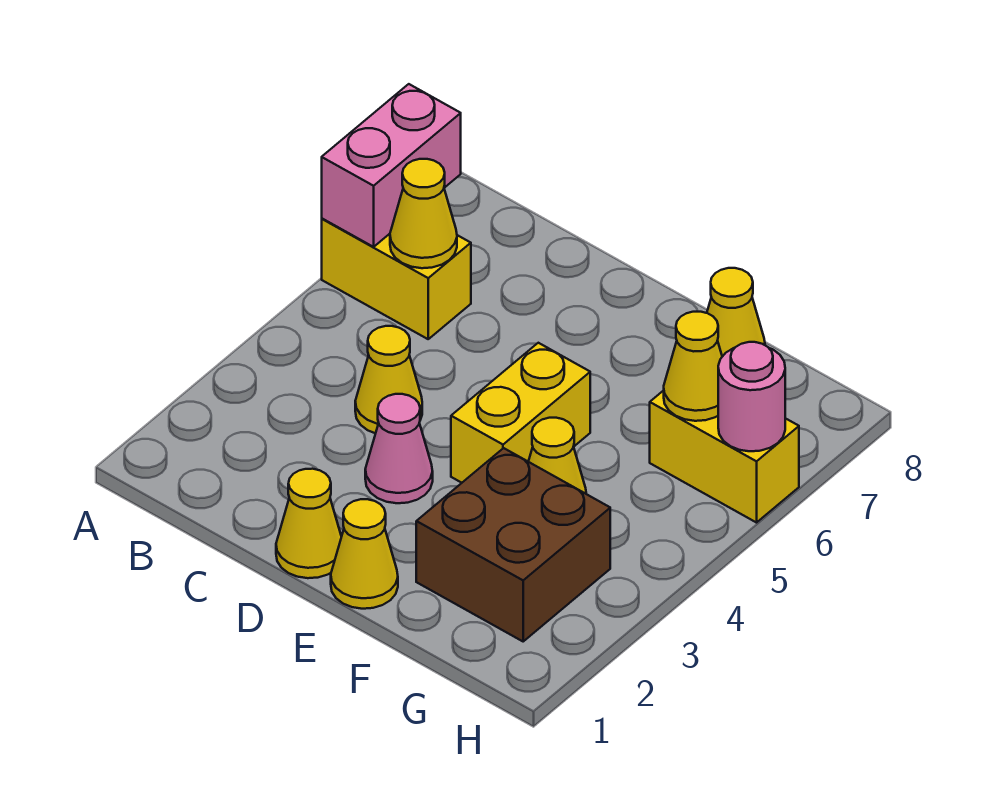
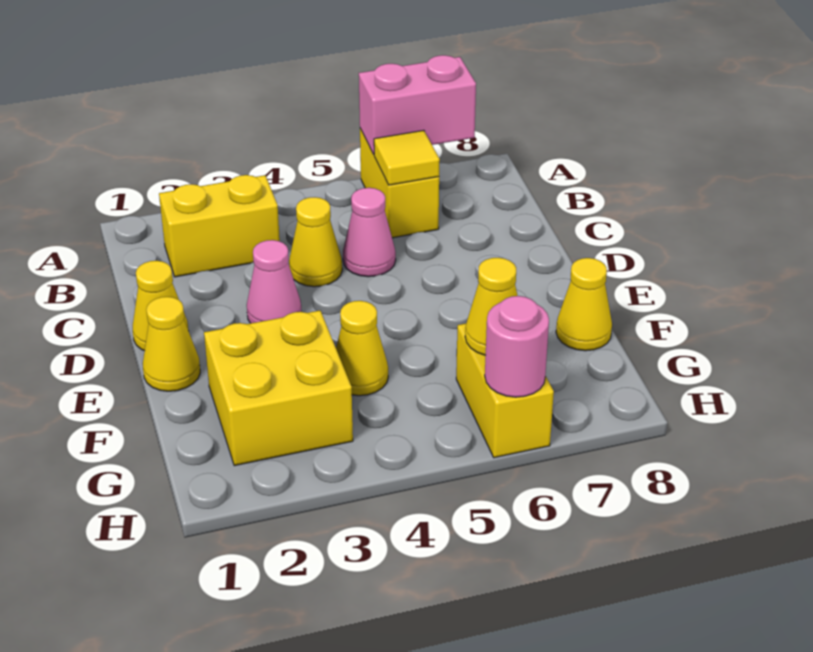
yellow 1x1 cone [390,159,457,268] -> yellow 1x1 tile [374,130,440,185]
none -> pink 1x1 cone [343,188,396,277]
yellow 1x2 brick [451,343,590,483] -> yellow 1x2 brick moved to [159,175,280,277]
brown 2x2 brick [416,448,610,641] -> yellow 2x2 brick [204,311,353,466]

